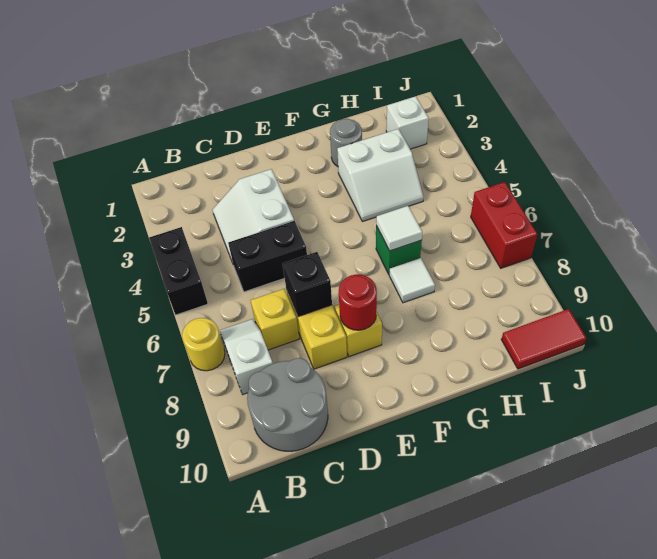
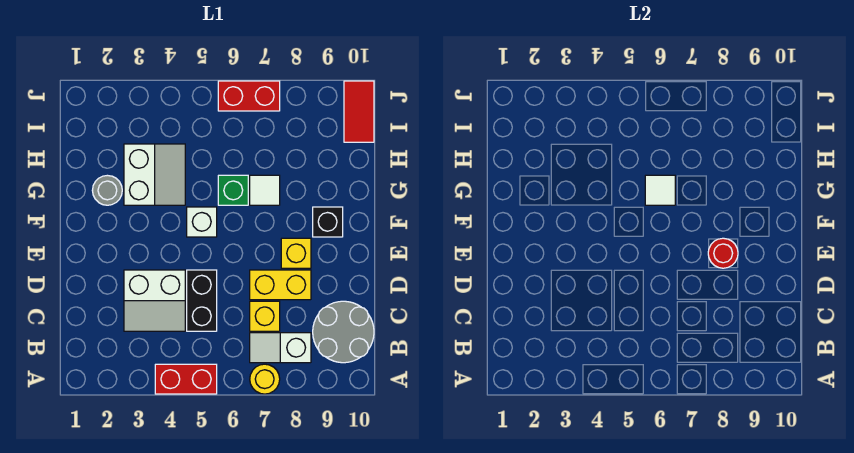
black 1x2 brick [149,227,208,315] -> red 1x2 brick [155,364,217,394]
black 1x1 brick [283,252,332,316] -> black 1x1 brick moved to [313,207,343,237]
white 1x1 brick [386,96,429,149] -> white 1x1 brick moved to [187,207,217,237]

